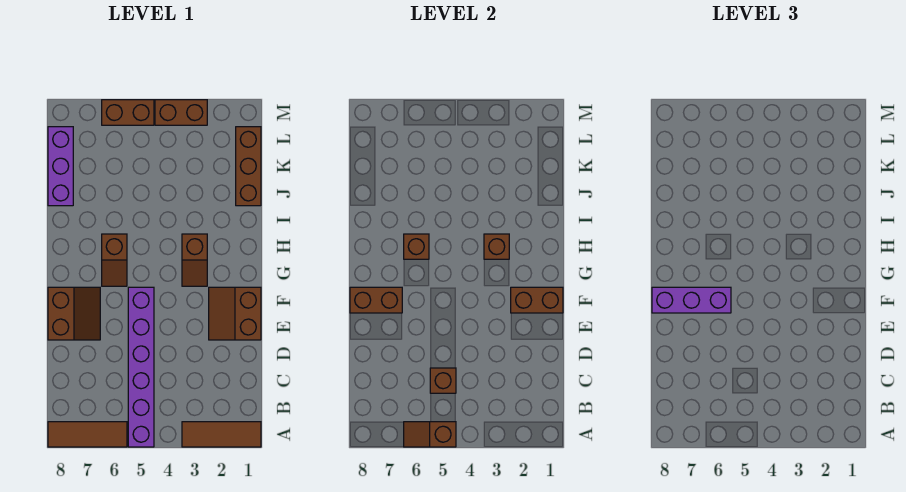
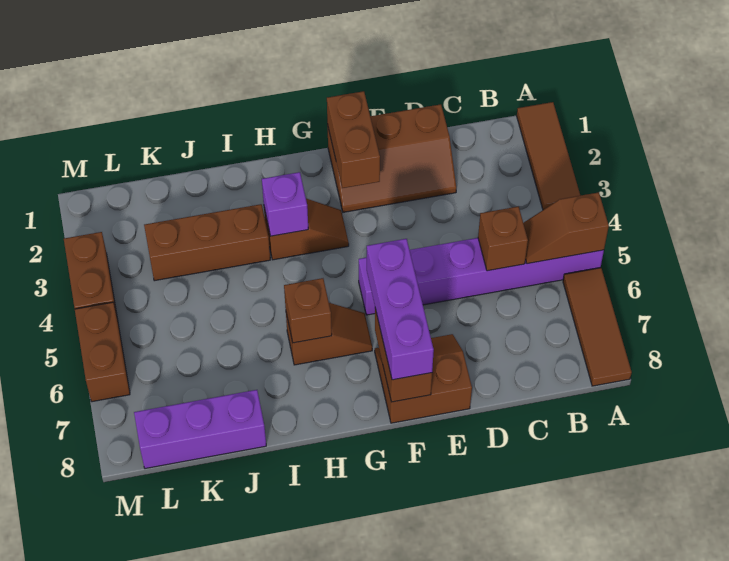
brown 1x2 slope [404,422,456,447] -> brown 1x2 slope turned to [523,192,609,264]
brown 2x2 slope [209,287,261,340] -> brown 2x3 slope [327,104,456,212]
brown 1x1 brick [484,234,509,259] -> purple 1x1 brick [262,172,308,236]
brown 1x3 brick [236,127,261,206] -> brown 1x3 brick moved to [144,204,270,281]

